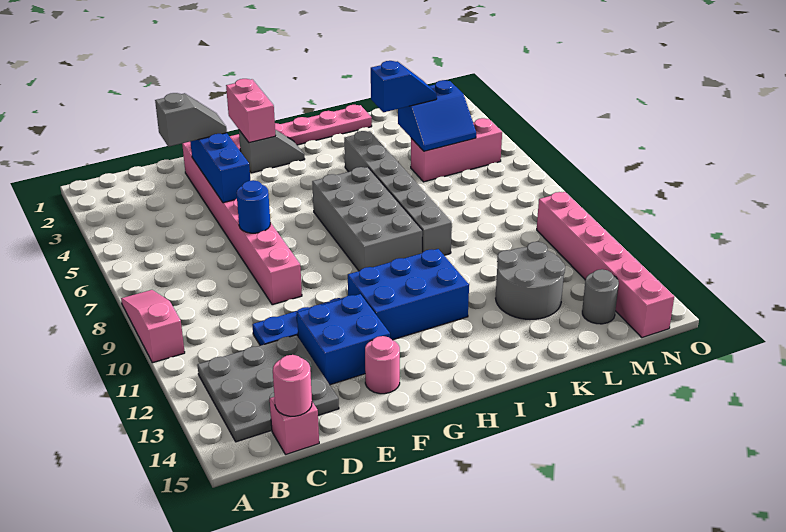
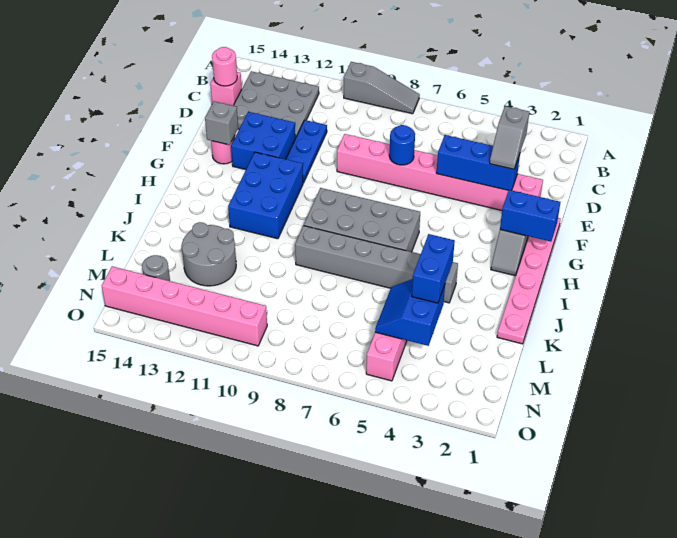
pink 1x3 slope [121,290,185,363] -> grey 1x3 slope [344,62,420,114]
none -> grey 1x1 brick [205,101,238,145]
pink 1x2 brick [226,79,276,143] -> blue 1x2 brick [500,190,560,241]
blue 1x2 slope [371,61,437,112] -> blue 1x2 brick [412,234,455,303]

